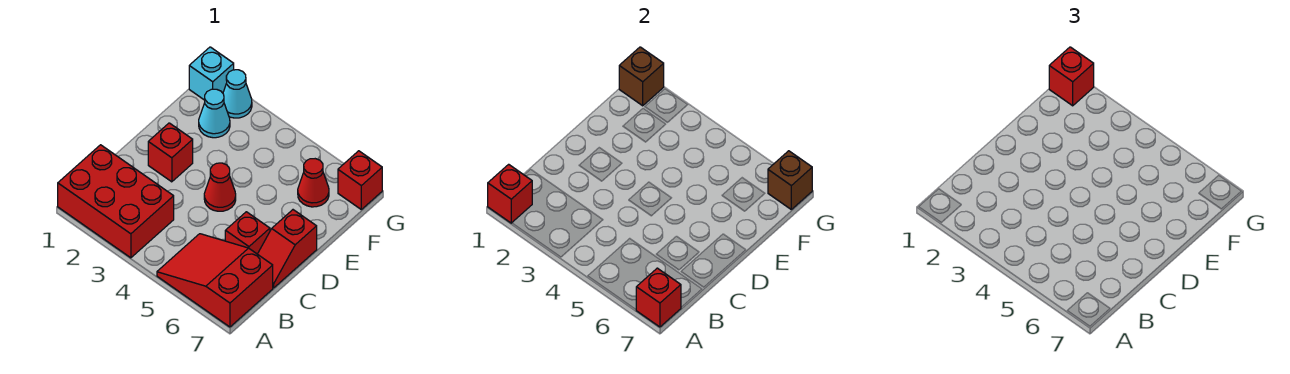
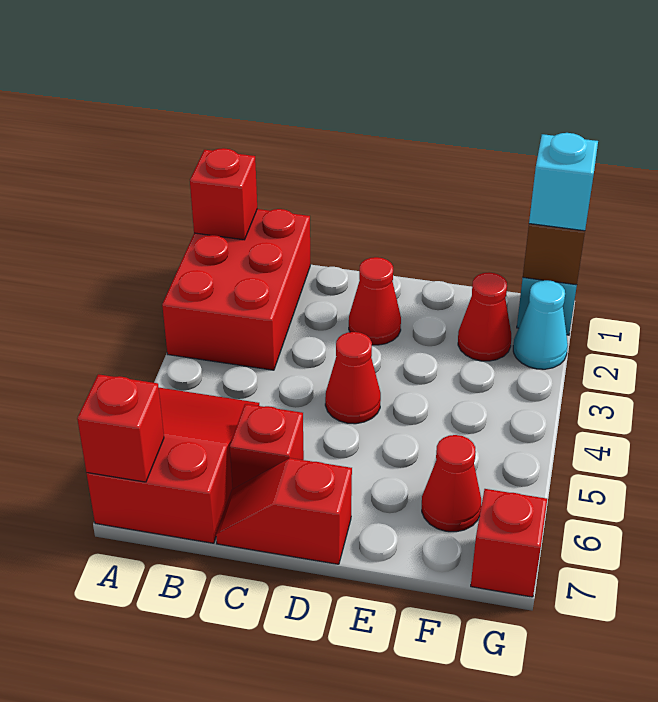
red 1x1 brick [148,123,193,182] -> red 1x1 cone [349,257,401,345]
cyan 1x1 cone [199,89,230,138] -> red 1x1 cone [458,272,511,361]
red 1x1 brick [1049,47,1094,106] -> cyan 1x1 brick [529,133,598,231]
brown 1x1 brick [768,151,812,209] -> none

